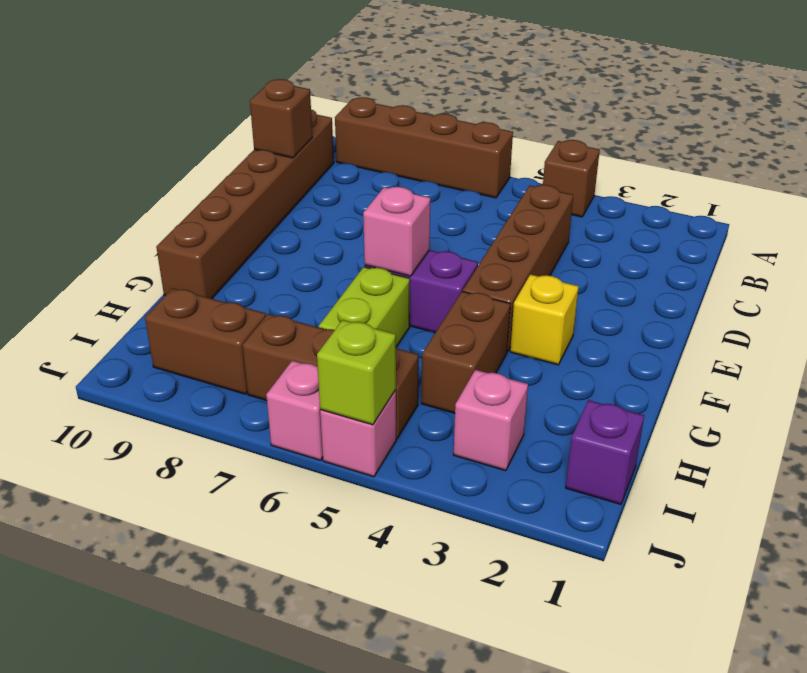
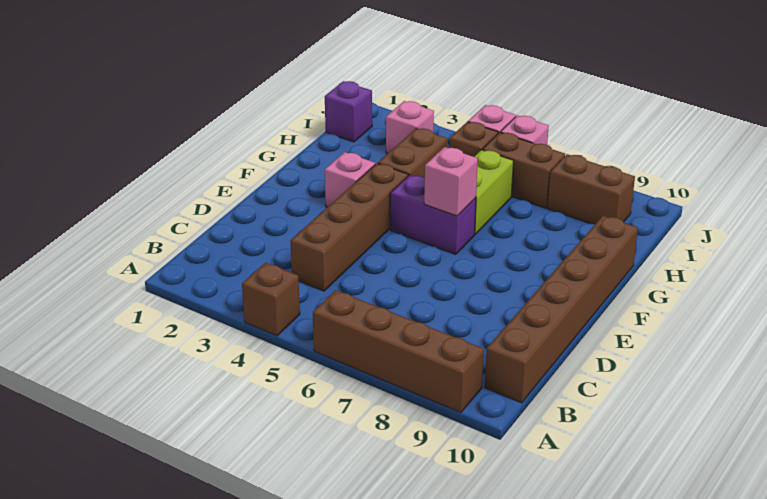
brown 1x1 brick [250,79,313,158] -> none
yellow 1x1 brick [510,274,579,365] -> pink 1x1 brick [325,152,375,207]
lime 1x1 brick [317,320,396,425] -> none

